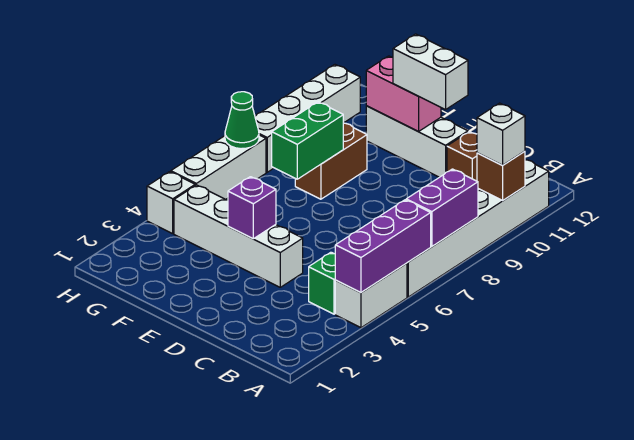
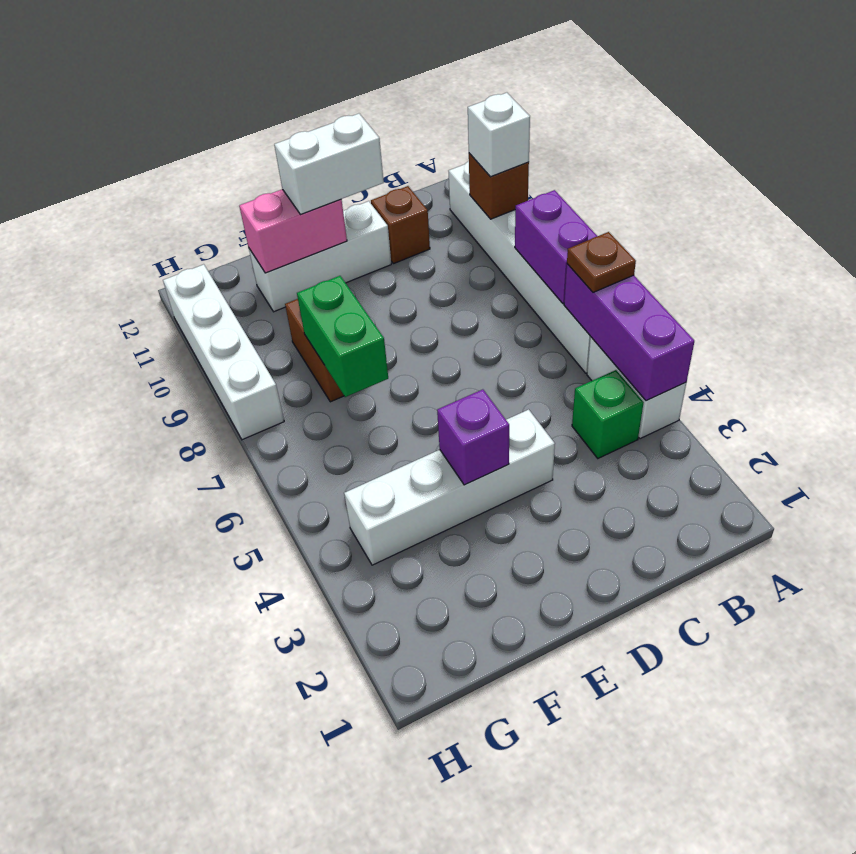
none -> brown 1x1 plate [567,232,636,292]
white 1x1 brick [147,172,195,234] -> none
white 1x3 brick [171,135,266,199] -> none
green 1x1 cone [225,92,259,149] -> none

